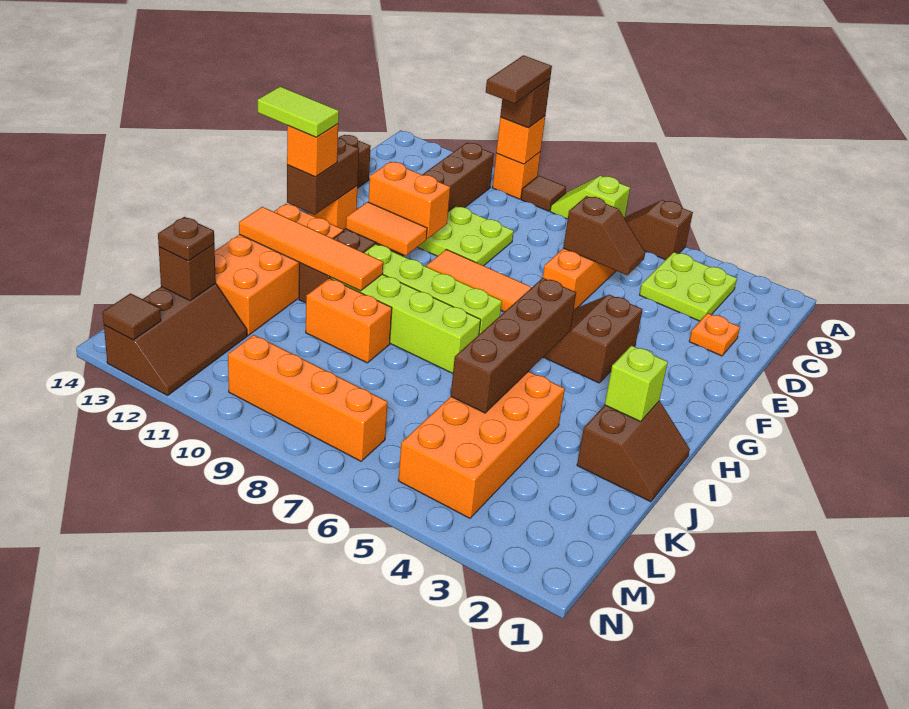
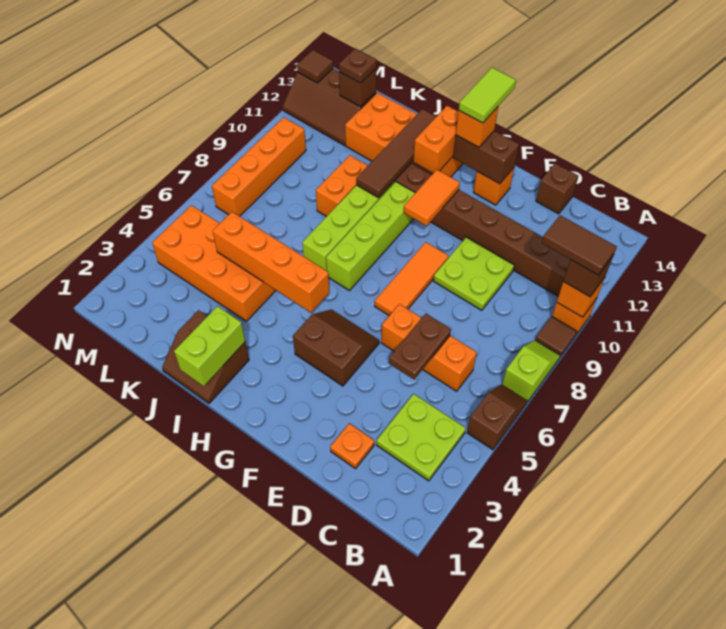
brown 1x2 slope [563,196,645,275] -> brown 1x2 plate [389,314,451,379]
orange 1x2 brick [369,162,450,239] -> orange 1x2 brick moved to [413,106,458,173]
brown 1x4 brick [451,278,576,413] -> orange 1x4 brick [213,212,330,313]
lime 1x1 brick [605,346,668,422] -> lime 1x2 brick [174,306,245,386]
orange 1x4 tile [239,207,383,291] -> brown 1x4 tile [356,109,436,198]

